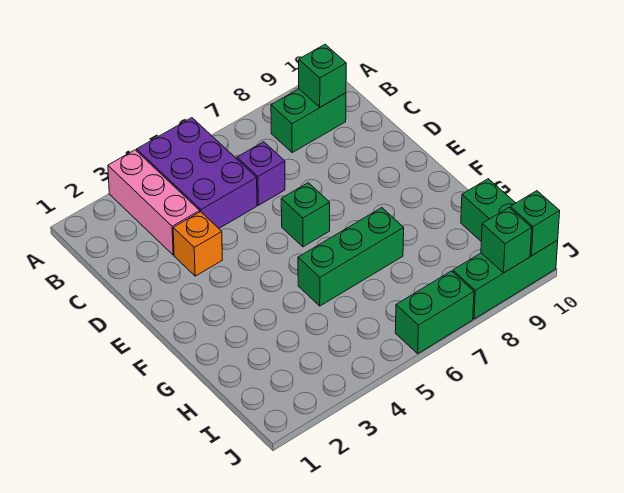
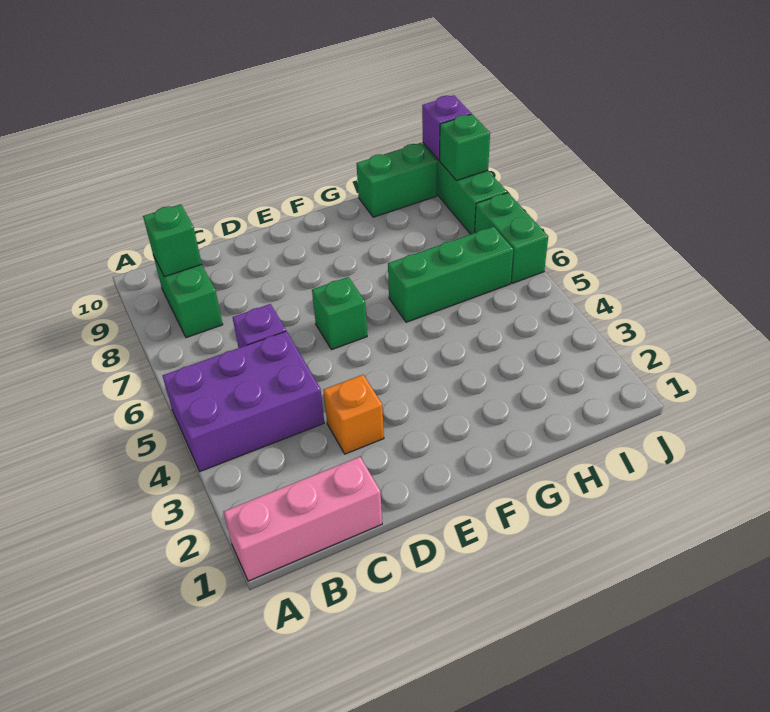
pink 1x3 brick [108,150,200,255] -> pink 1x3 brick moved to [224,457,382,581]
green 1x3 brick [298,208,404,306] -> green 1x3 brick turned to [388,227,513,322]
green 1x1 brick [510,191,560,256] -> purple 1x1 brick [422,95,471,160]

